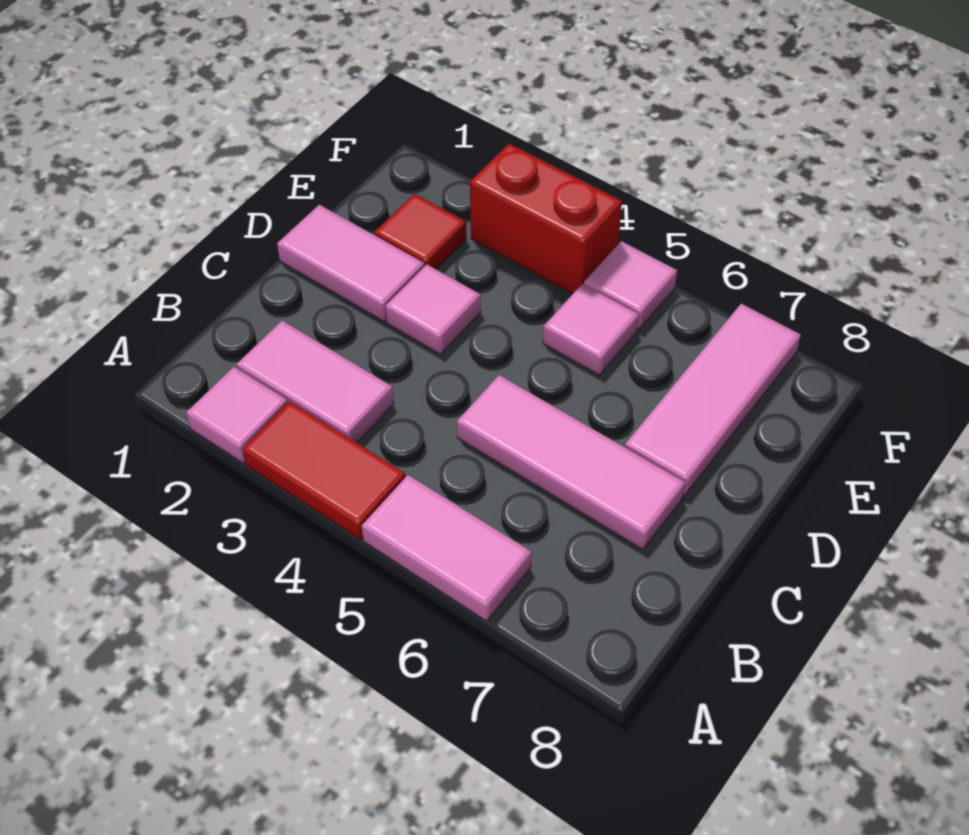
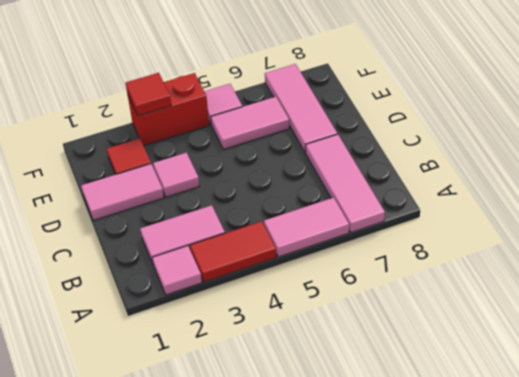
pink 1x3 tile [457,375,685,549] -> pink 1x3 tile turned to [306,134,385,232]
pink 1x1 tile [543,284,639,375] -> pink 1x2 tile [211,97,289,149]
none -> red 1x1 tile [126,73,171,116]

